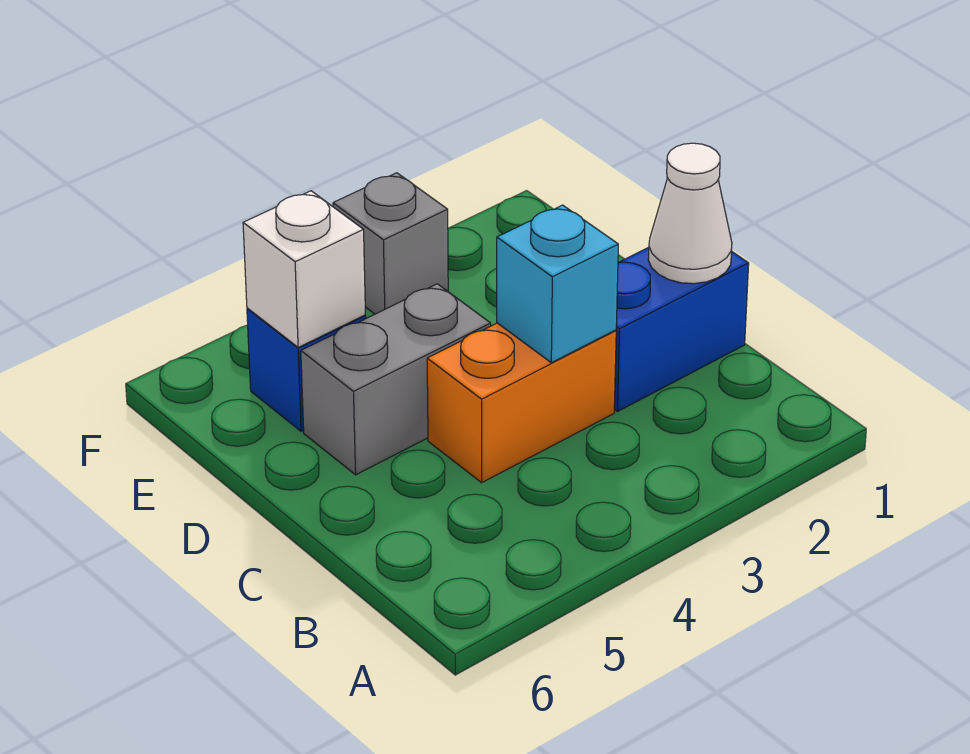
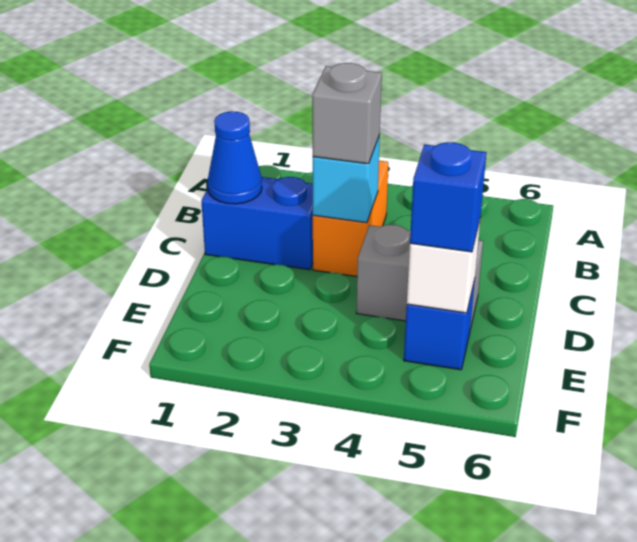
white 1x1 cone [648,143,732,284] -> blue 1x1 cone [208,111,262,204]
orange 1x2 brick [427,323,616,483] -> orange 1x2 brick turned to [313,161,388,276]
none -> blue 1x1 brick [410,142,486,252]
grey 1x1 brick [333,173,448,314] -> grey 1x1 brick moved to [312,63,382,164]

